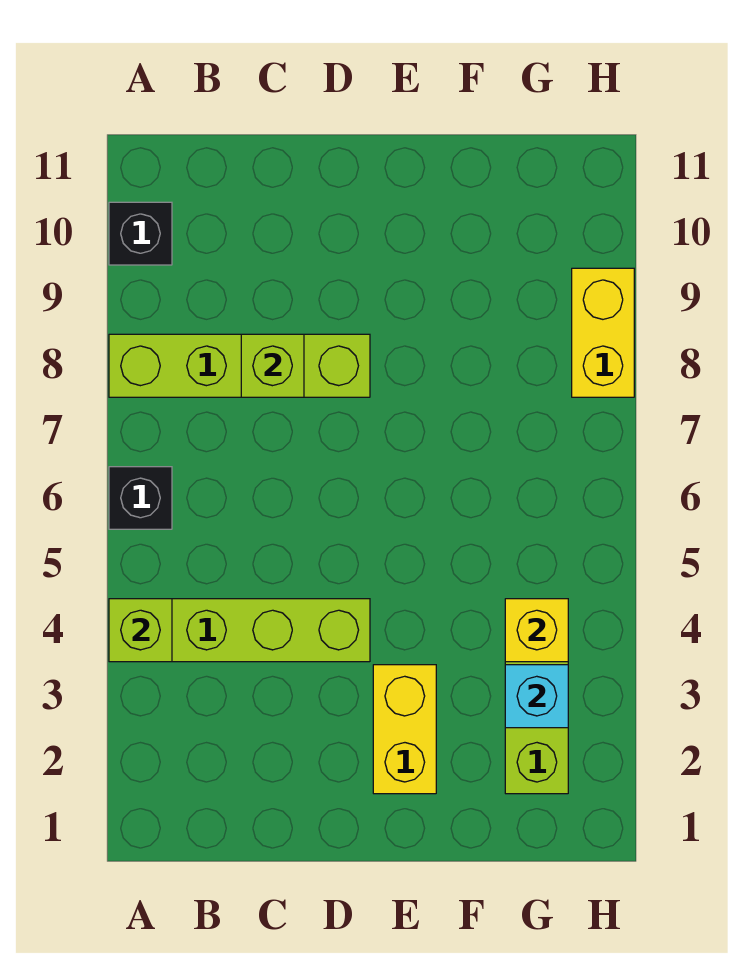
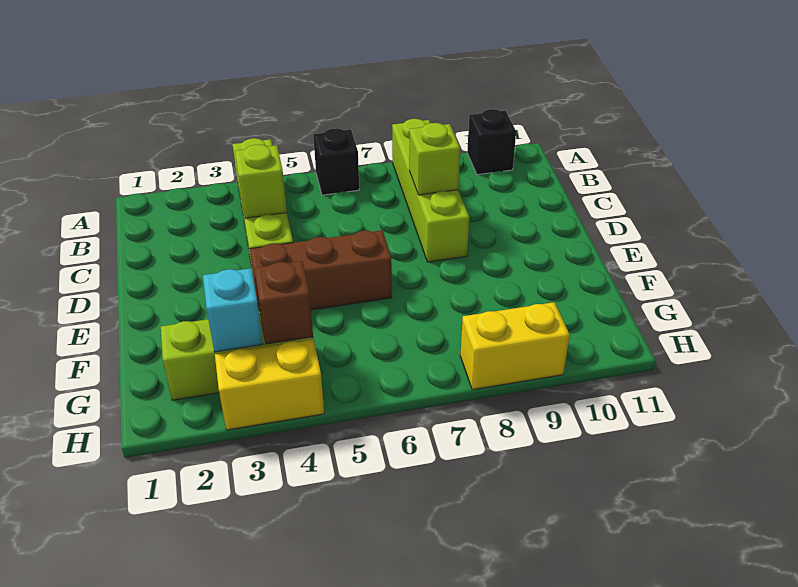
lime 1x1 brick [109,599,172,662] -> lime 1x1 brick moved to [235,145,287,218]
yellow 1x2 brick [373,665,436,794] -> yellow 1x2 brick moved to [215,339,324,430]
none -> brown 1x3 brick [250,230,392,312]
yellow 1x1 brick [505,599,568,662] -> brown 1x1 brick [254,261,313,344]

